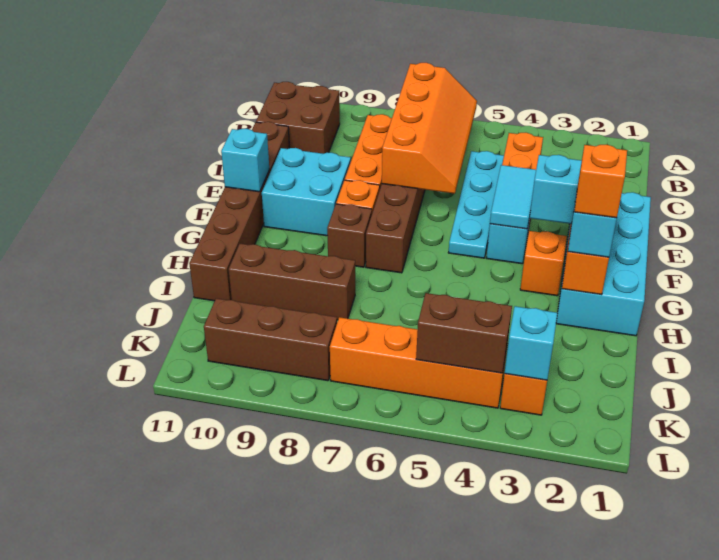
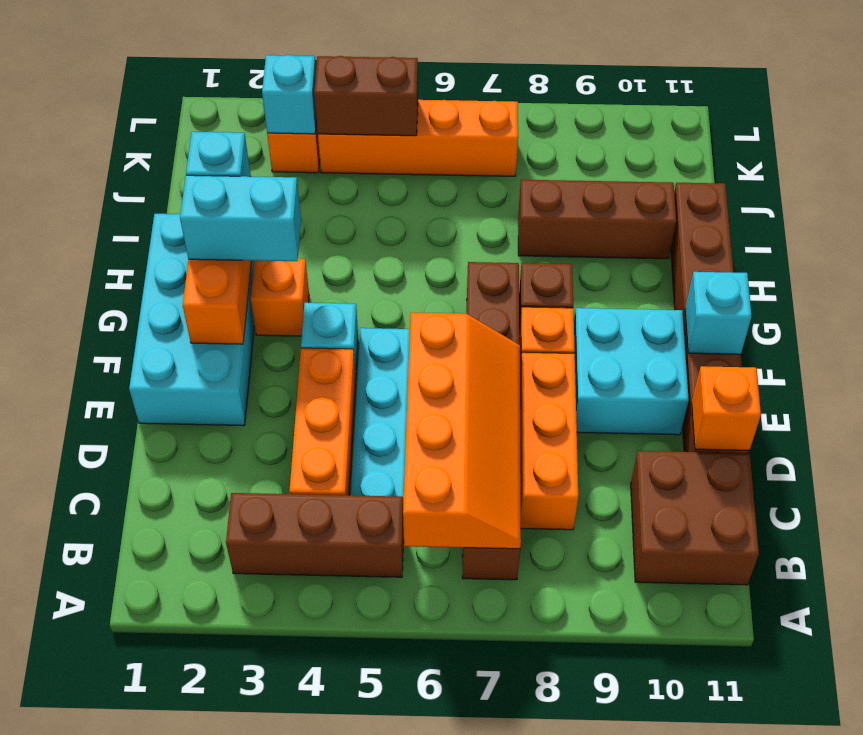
orange 2x4 slope [382,63,477,194] -> orange 2x4 slope turned to [403,312,521,549]
cyan 1x2 tile [490,165,536,229] -> none
orange 1x1 brick [574,144,627,218] -> orange 1x1 brick moved to [692,366,761,450]
brown 1x3 brick [204,298,337,381] -> brown 1x3 brick moved to [226,493,404,577]

